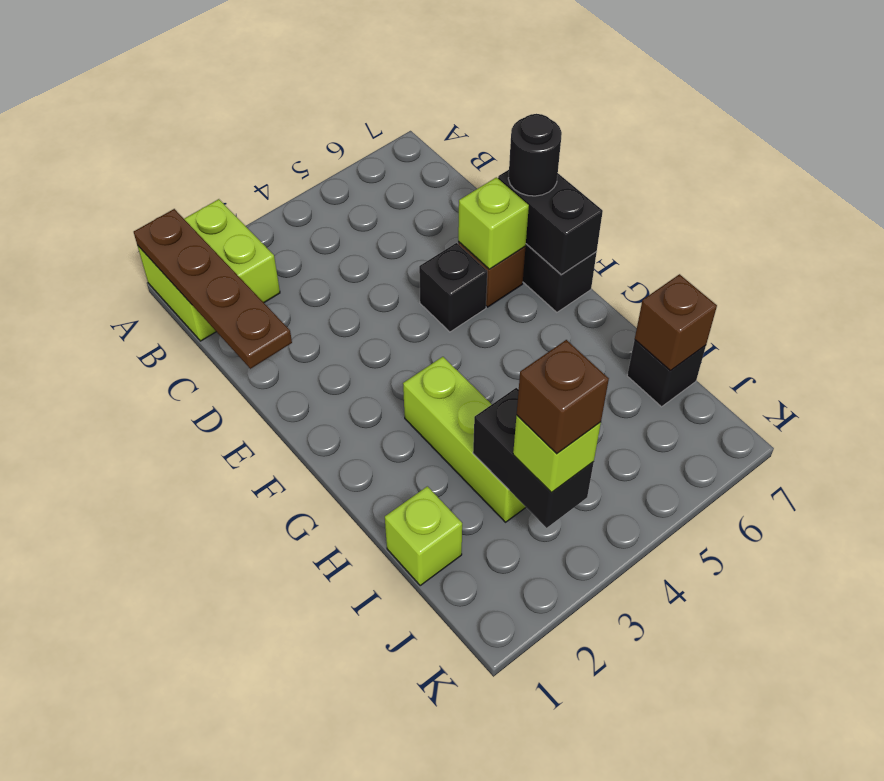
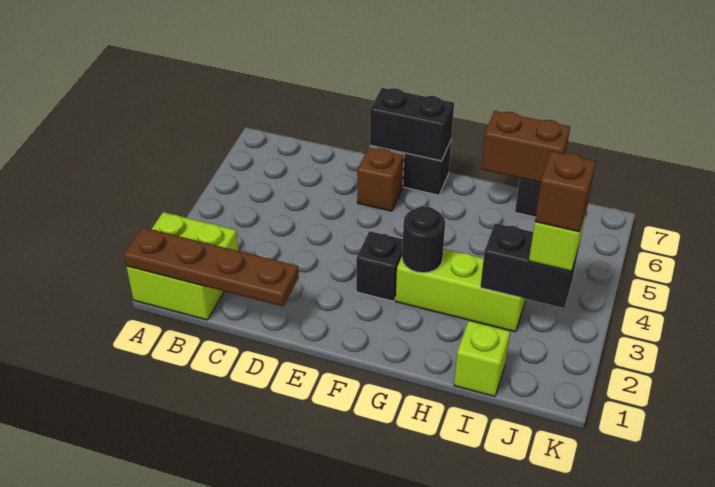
black 1x1 brick [419,243,487,332] -> black 1x1 brick moved to [356,231,403,301]
lime 1x1 brick [458,177,529,269] -> none
black 1x1 round brick [508,114,562,196] -> black 1x1 round brick moved to [402,206,445,273]
brown 1x1 brick [635,274,717,371] -> brown 1x2 brick [481,111,570,183]

